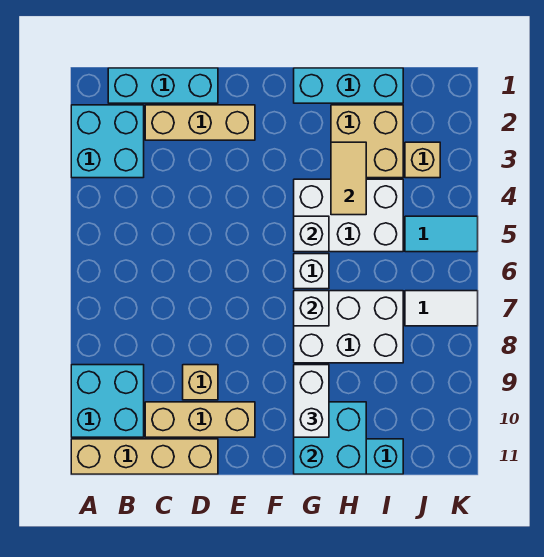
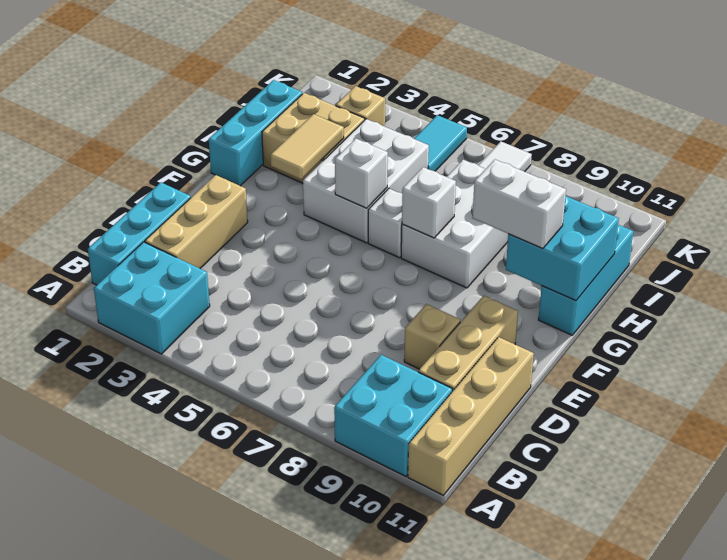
tan 1x2 tile [331,142,366,215] -> tan 1x2 tile turned to [270,114,344,179]

